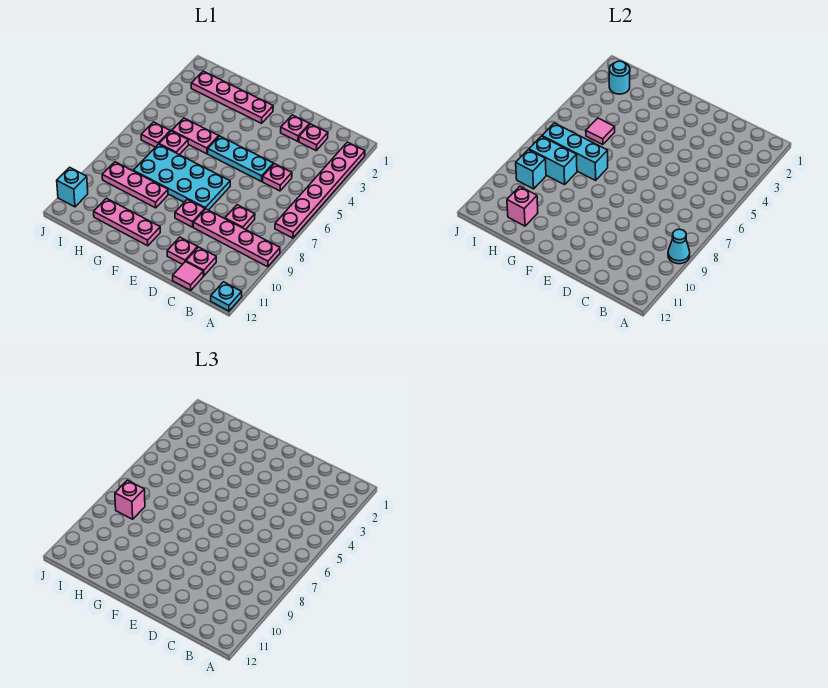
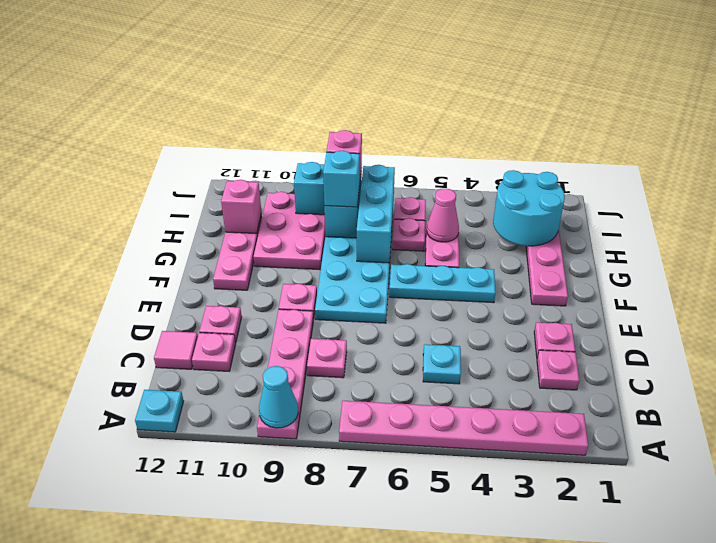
pink 1x1 plate [263,164,292,191] -> cyan 1x1 plate [423,344,461,384]
cyan 1x3 plate [208,136,273,182] -> cyan 1x3 plate turned to [389,264,496,303]
pink 1x3 plate [102,162,168,208] -> pink 2x3 plate [254,192,325,270]
pink 1x1 tile [586,118,615,145] -> pink 1x1 cone [427,188,459,242]
cyan 1x1 round brick [609,61,630,94] -> cyan 2x2 round brick [493,170,565,246]
cyan 1x1 brick [57,167,88,207] -> cyan 1x1 brick moved to [323,151,360,207]

